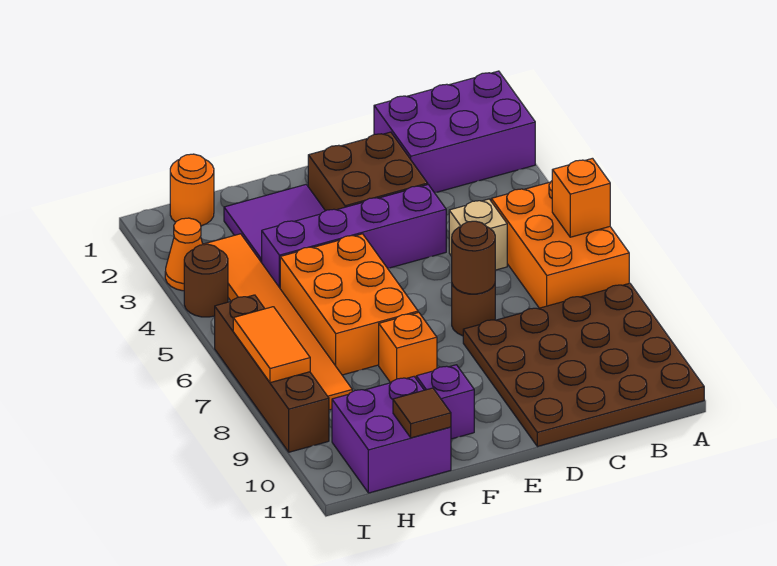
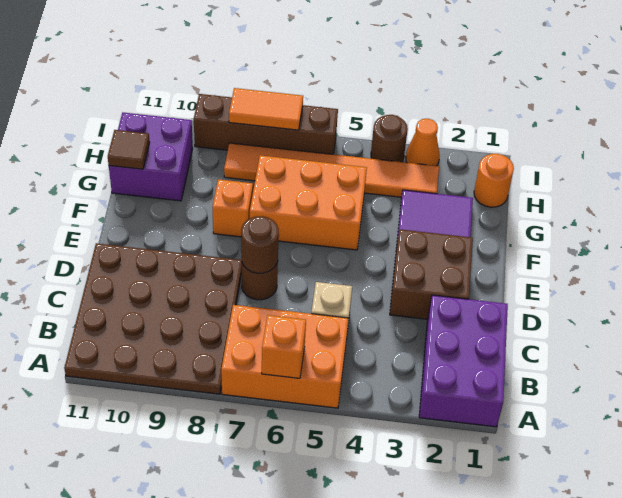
purple 1x4 brick [262,185,446,288] -> none
purple 1x1 brick [416,365,474,439] -> none

